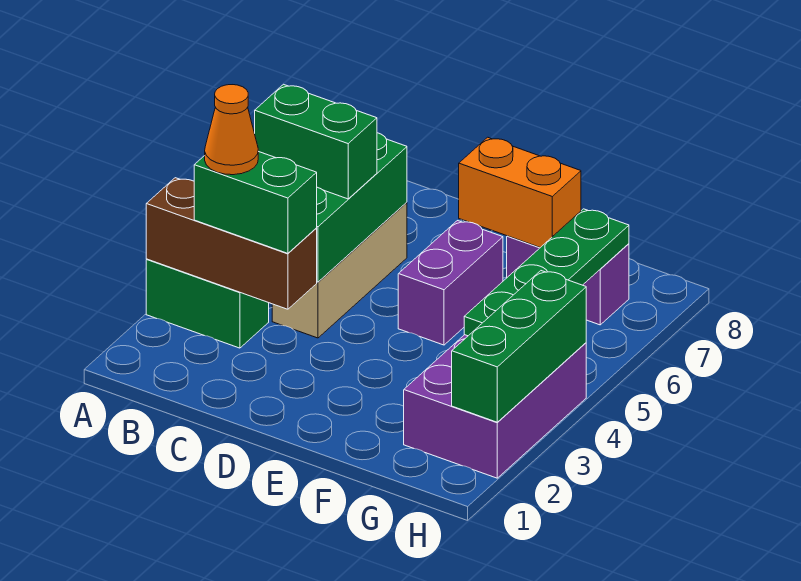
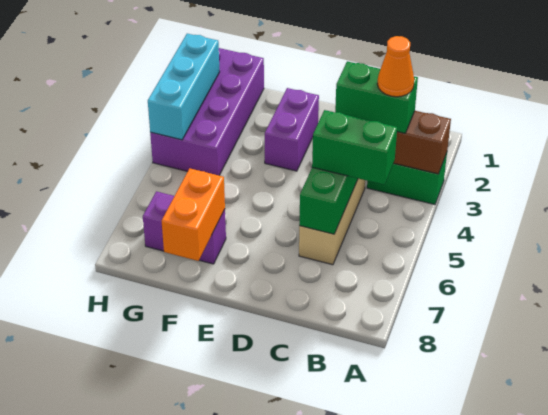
purple 1x2 brick [398,221,503,345] -> purple 1x2 brick moved to [265,88,319,171]
orange 1x2 brick [459,137,581,248] -> orange 1x2 brick turned to [162,168,225,261]
purple 2x3 brick [404,335,586,478] -> purple 2x4 brick [150,48,264,175]
green 1x4 plate [464,209,629,336] -> none
green 1x3 brick [452,271,586,422] -> cyan 1x3 brick [148,34,220,140]

